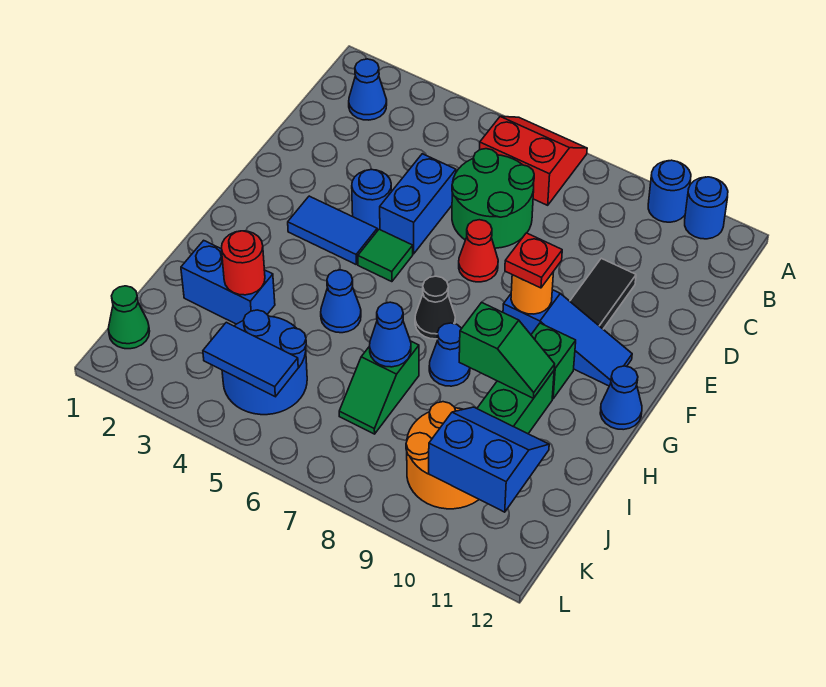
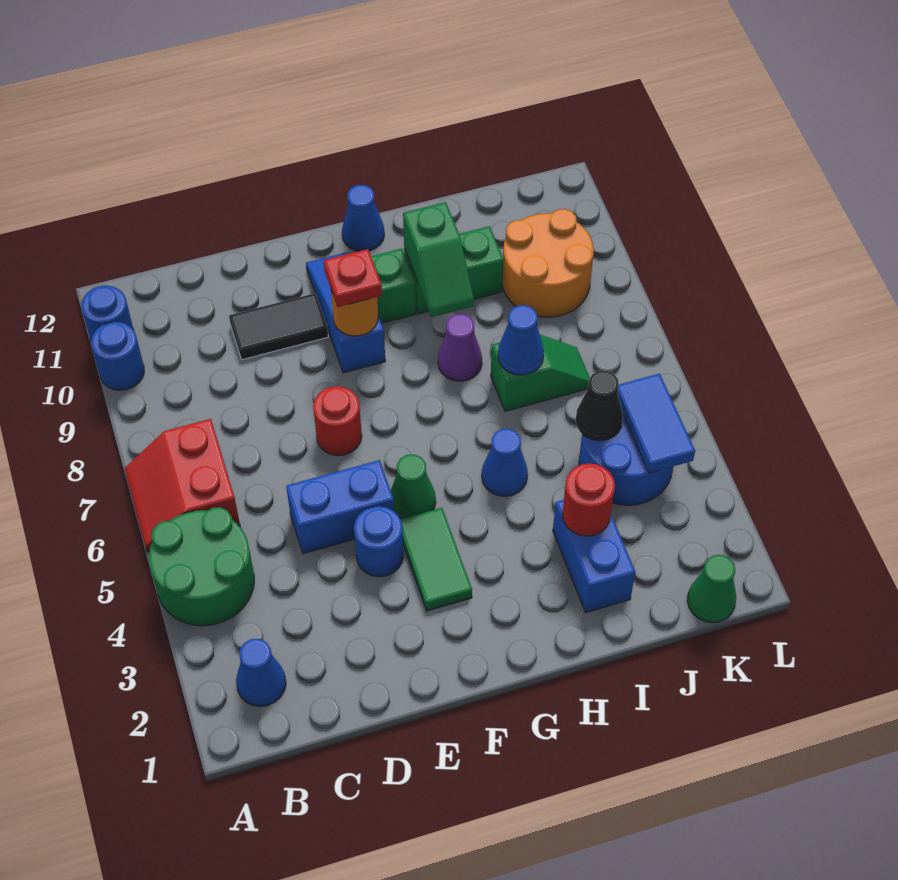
green 2x2 round brick [452,149,534,248] -> green 2x2 round brick moved to [149,507,254,626]
red 1x1 cone [459,220,498,282] -> red 1x1 round brick [313,386,362,456]
blue 1x2 tile [288,196,377,264] -> green 1x2 tile [401,508,472,611]
green 1x1 tile [358,229,413,282] -> green 1x1 cone [391,455,436,519]
black 1x1 cone [415,276,455,339] -> black 1x1 cone moved to [576,370,623,441]
blue 1x1 cone [429,323,470,386] -> purple 1x1 cone [438,314,482,381]
green 1x2 slope [459,302,555,398] -> green 1x2 slope turned to [403,202,474,317]
blue 2x2 slope [429,407,549,512] -> none

